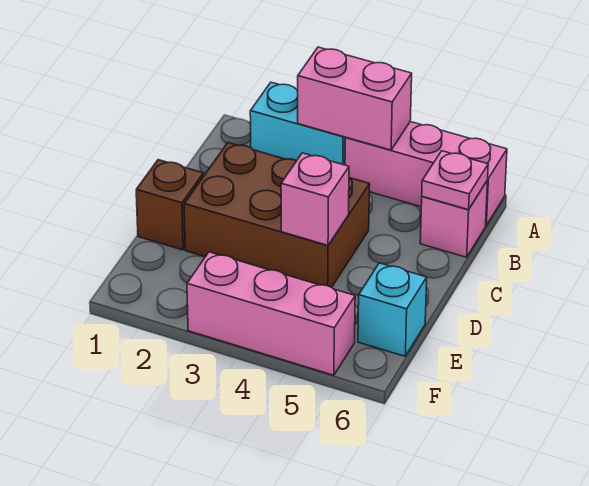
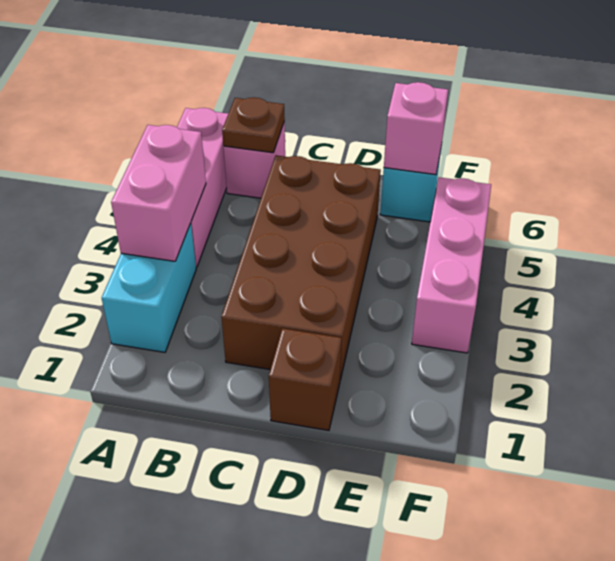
pink 1x1 plate [422,151,488,210] -> brown 1x1 plate [222,97,285,153]
brown 2x3 brick [184,143,370,287] -> brown 2x4 brick [221,155,381,380]
pink 1x1 brick [281,153,349,245] -> pink 1x1 brick moved to [384,82,448,175]

